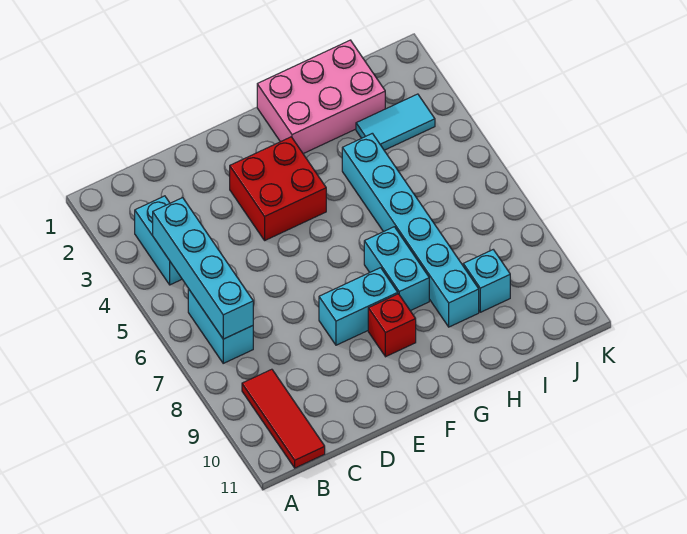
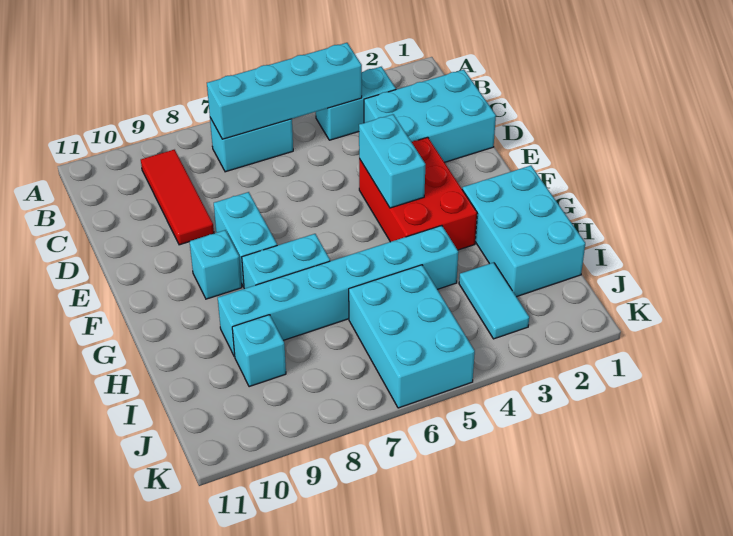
red 1x3 tile [242,369,325,468] -> red 1x3 tile turned to [141,150,214,245]
none -> cyan 2x3 brick [364,70,496,162]
red 2x2 brick [230,137,326,240] -> red 2x3 brick [359,137,477,250]
none -> cyan 1x2 brick [359,114,426,208]
red 1x1 brick [368,294,416,357] -> cyan 1x1 brick [190,230,242,299]
pink 2x3 brick [257,40,385,154] -> cyan 2x3 brick [462,166,585,297]
none -> cyan 2x3 brick [349,265,475,408]

